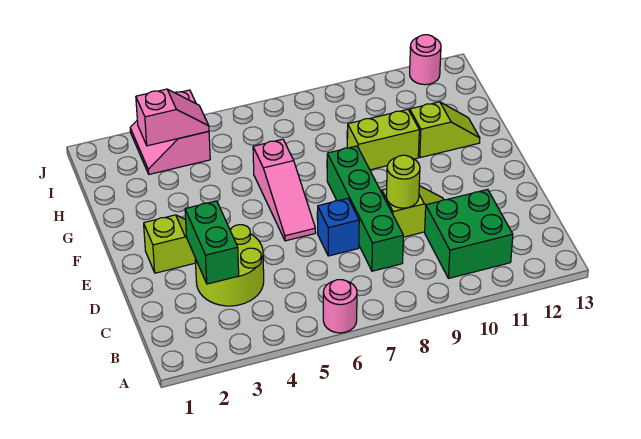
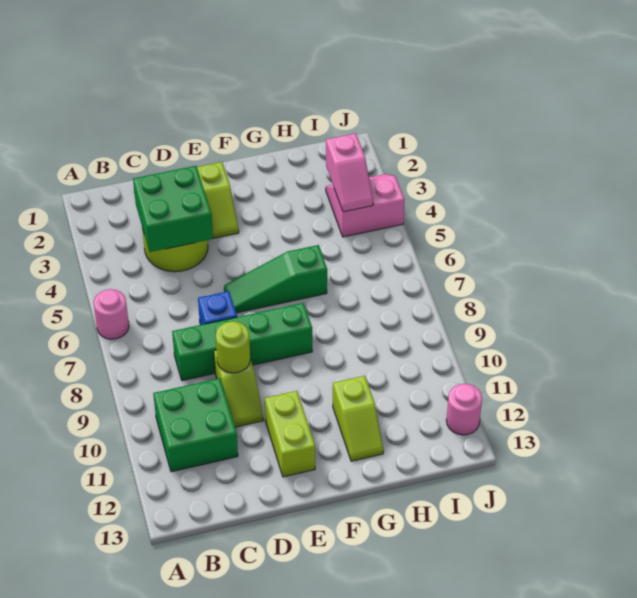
green 1x2 brick [185,201,239,284] -> green 2x2 brick [133,166,213,252]
pink 1x3 slope [253,139,316,241] -> green 1x3 slope [224,245,327,313]
lime 1x2 brick [347,110,419,170] -> lime 1x2 brick moved to [265,391,315,477]

